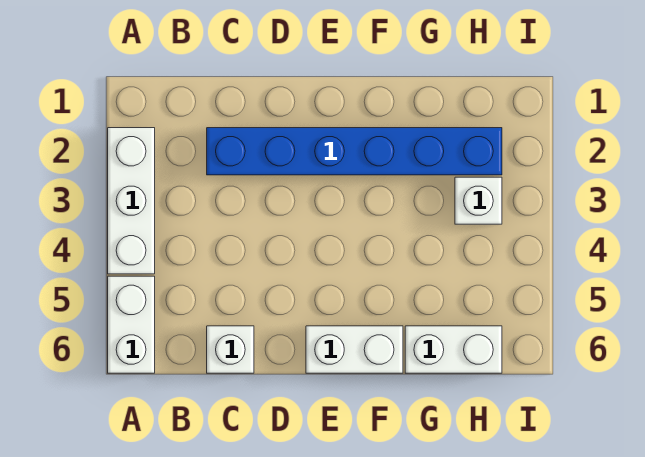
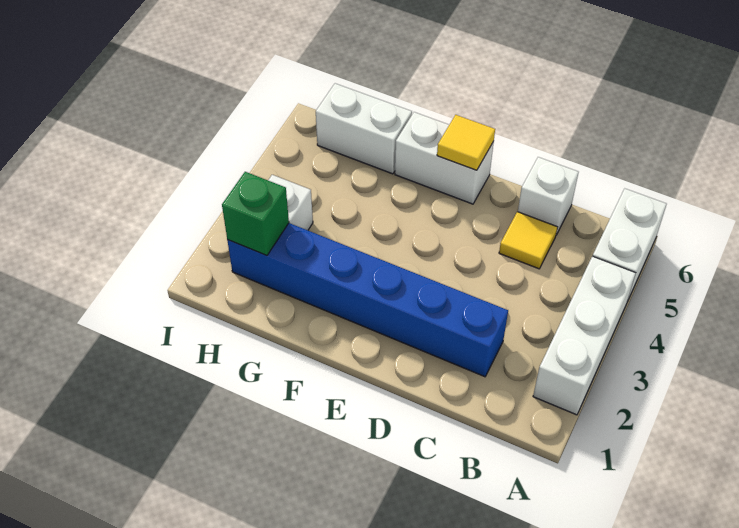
none -> yellow 1x1 tile [499,212,557,269]
none -> yellow 1x1 tile [437,115,495,170]
none -> green 1x1 brick [222,172,289,255]

